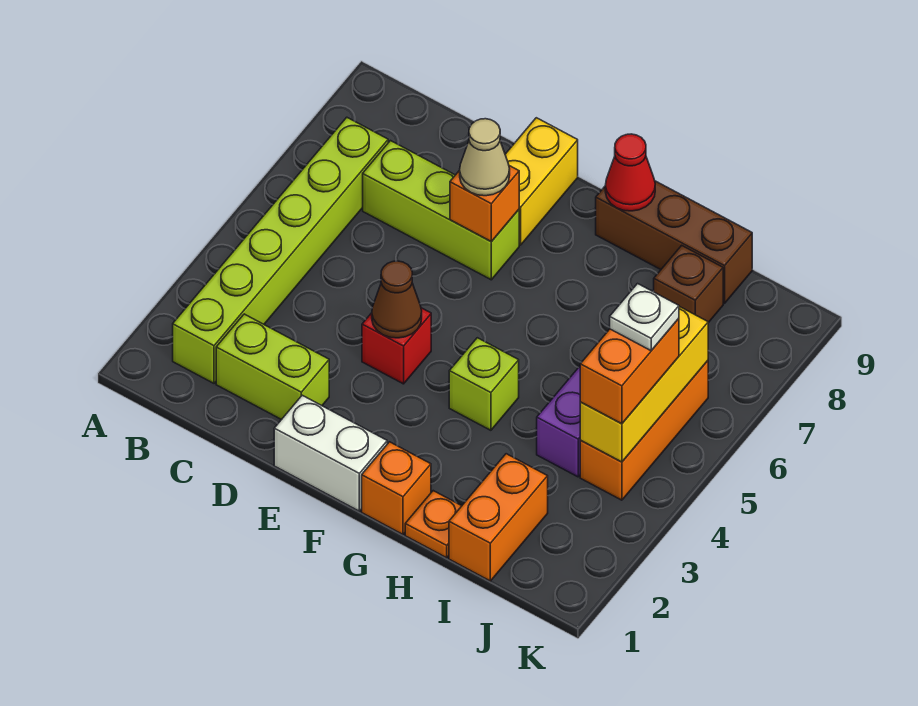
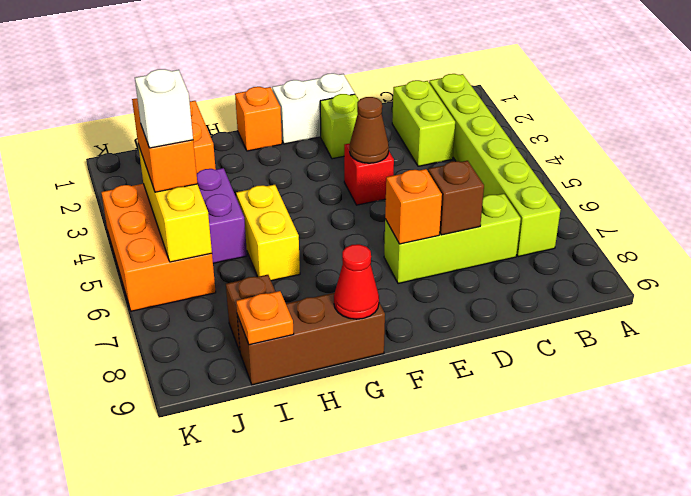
lime 1x2 brick [216,314,329,420] -> lime 1x2 brick turned to [392,80,455,166]
none -> brown 1x1 brick [428,161,484,235]
tan 1x1 cone [460,119,510,196] -> none
yellow 1x2 brick [505,118,578,245] -> yellow 1x2 brick moved to [236,185,300,281]
lime 1x1 brick [449,338,519,430] -> lime 1x1 brick moved to [320,94,359,159]
orange 1x1 plate [405,491,461,558] -> orange 1x1 plate moved to [236,291,294,345]
orange 1x3 brick [580,361,708,500] -> orange 2x3 brick [101,184,216,311]
white 1x1 plate [610,284,679,351] -> white 1x1 brick [135,69,193,148]

